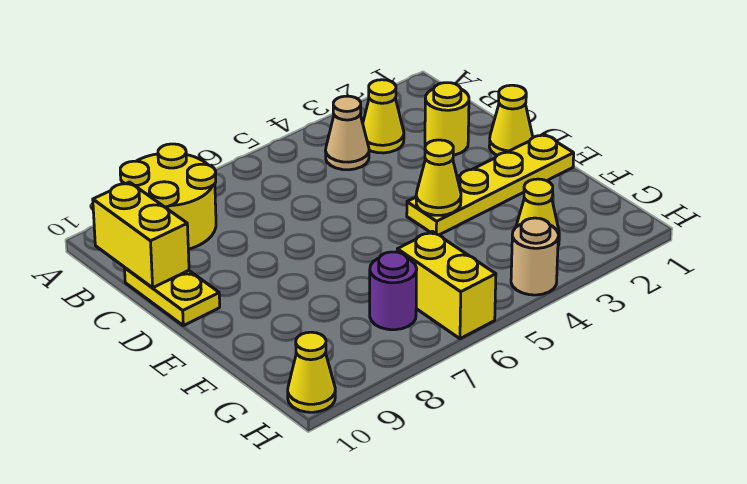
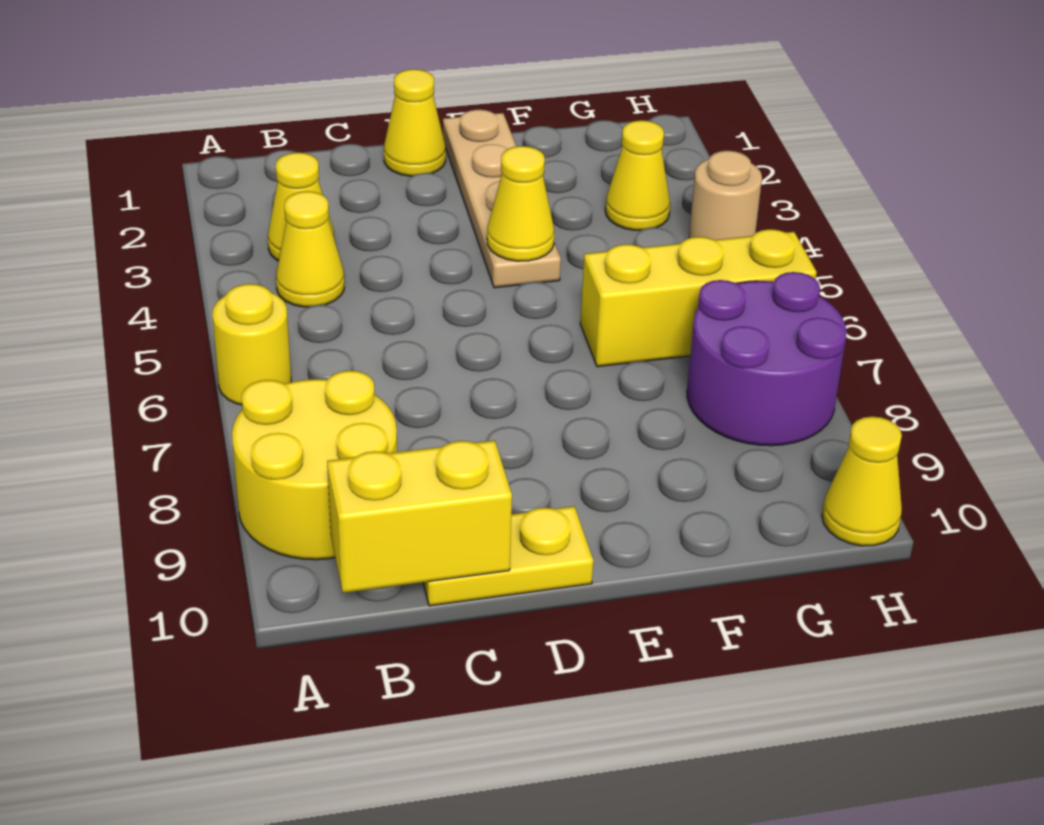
tan 1x1 cone [326,96,369,170] -> yellow 1x1 cone [276,191,344,307]
yellow 1x1 round brick [425,83,469,155] -> yellow 1x1 round brick moved to [212,284,291,405]
yellow 1x4 plate [407,134,574,235] -> tan 1x4 plate [443,109,561,288]
yellow 1x2 brick [397,231,496,339] -> yellow 1x3 brick [580,229,817,367]
purple 1x1 round brick [370,252,417,330] -> purple 2x2 round brick [687,272,846,446]

